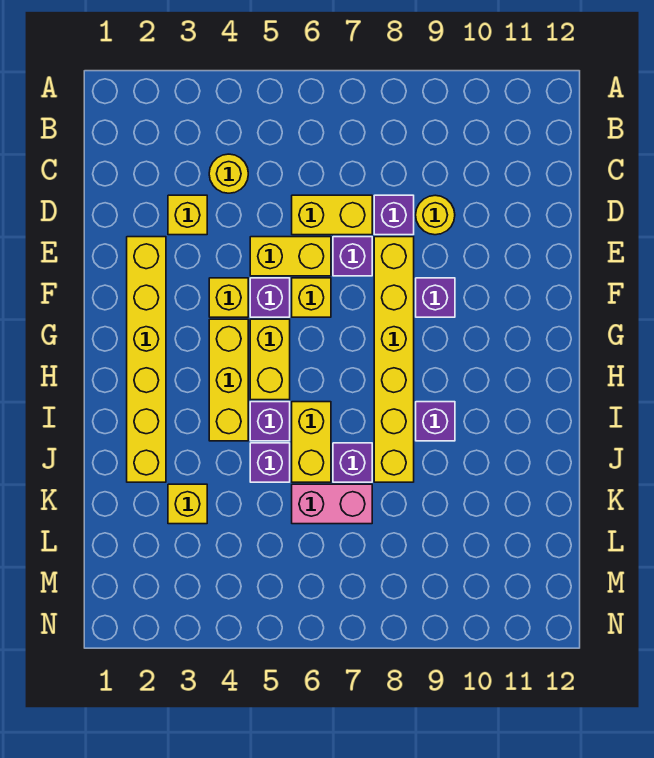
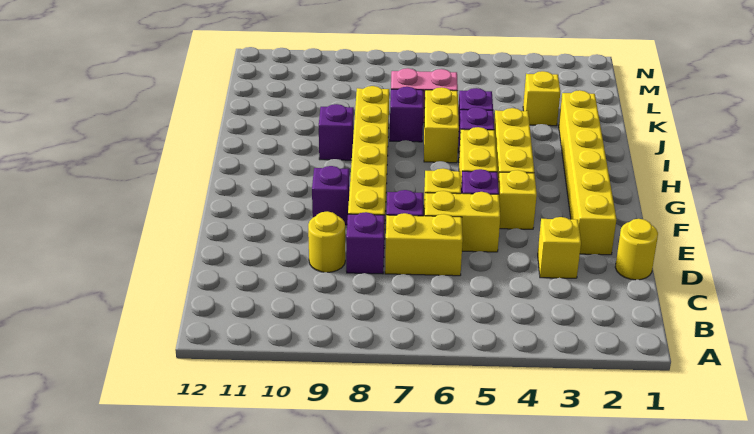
yellow 1x1 round brick [209,154,248,193] -> yellow 1x1 round brick moved to [615,219,658,280]

